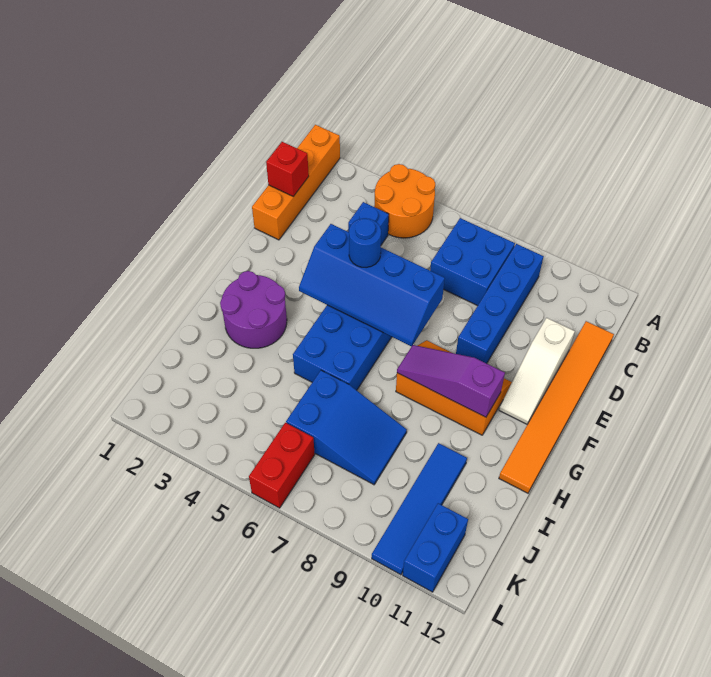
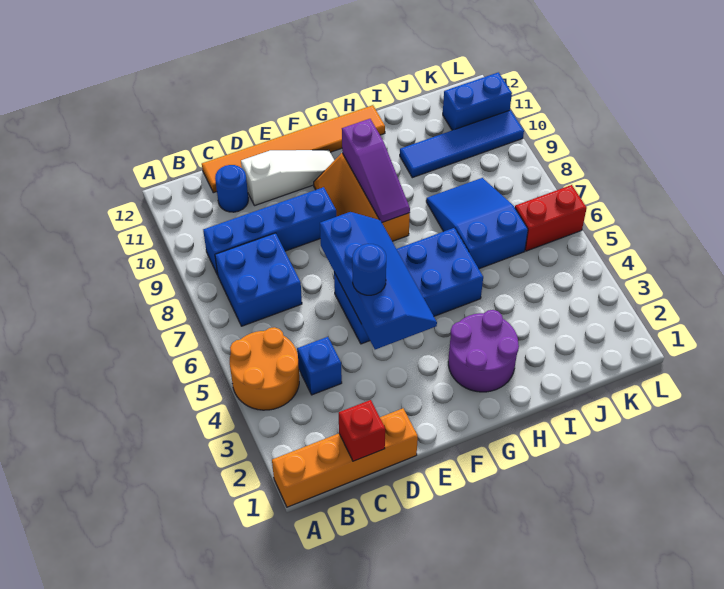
none -> blue 1x1 round brick [215,165,248,212]

